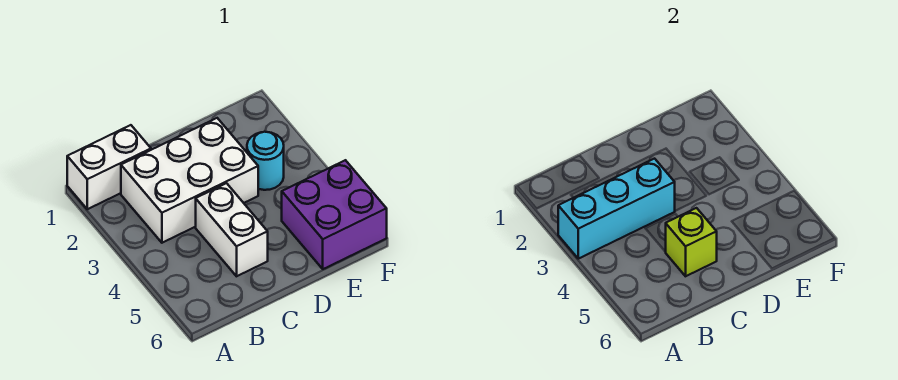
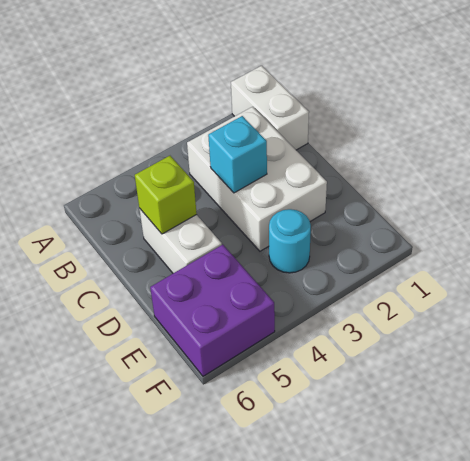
cyan 1x3 brick [558,159,675,259] -> cyan 1x1 brick [208,116,267,193]
white 1x2 brick [196,183,268,276] -> white 1x2 brick turned to [139,208,222,273]

